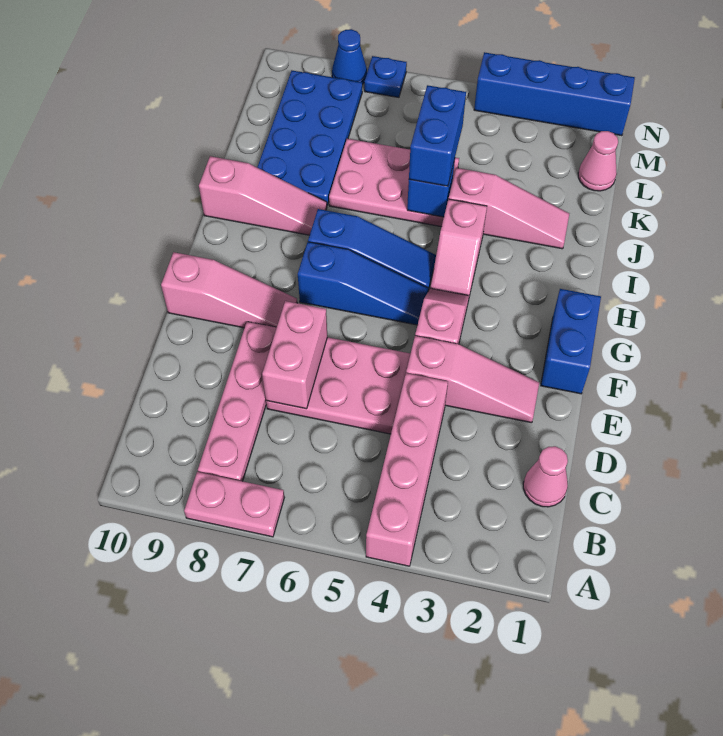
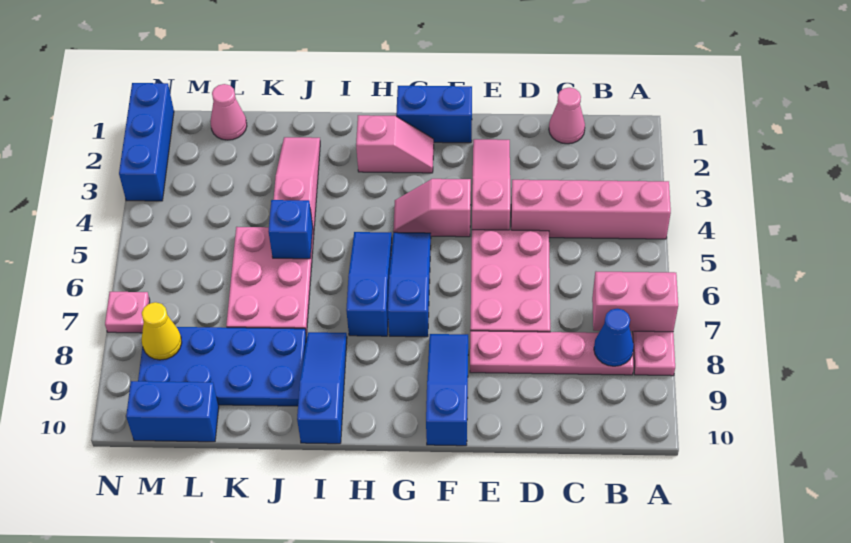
pink 1x2 brick [262,301,327,409] -> pink 1x2 brick moved to [592,272,678,332]
pink 1x3 slope [161,252,297,328] -> blue 1x3 slope [426,334,468,446]
pink 1x2 slope [431,199,487,296] -> pink 1x2 slope moved to [356,115,434,173]
pink 1x3 slope [199,156,327,235] -> blue 1x3 slope [297,332,347,444]
blue 1x2 brick [409,85,466,186] -> blue 1x2 brick moved to [126,381,219,442]
none -> yellow 1x1 cone [142,302,182,360]
blue 1x4 brick [474,52,635,136] -> blue 1x3 brick [119,83,174,201]
blue 1x1 plate [364,56,407,97] -> pink 1x1 plate [105,292,150,333]
blue 1x1 cone [332,29,367,84] -> blue 1x1 cone moved to [594,309,634,366]

